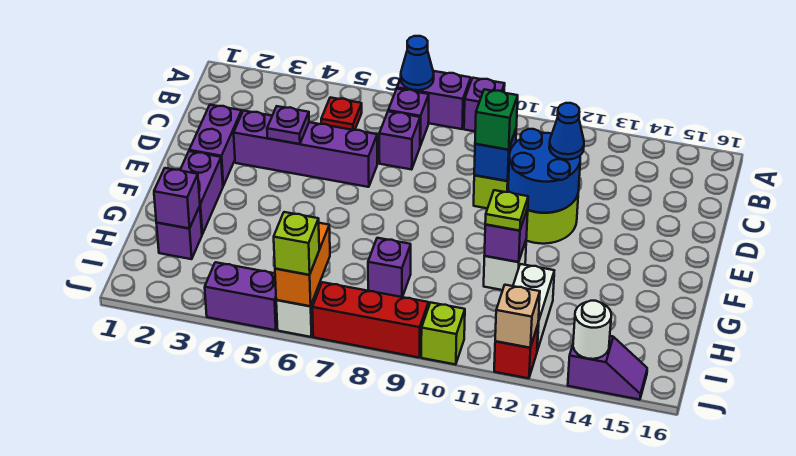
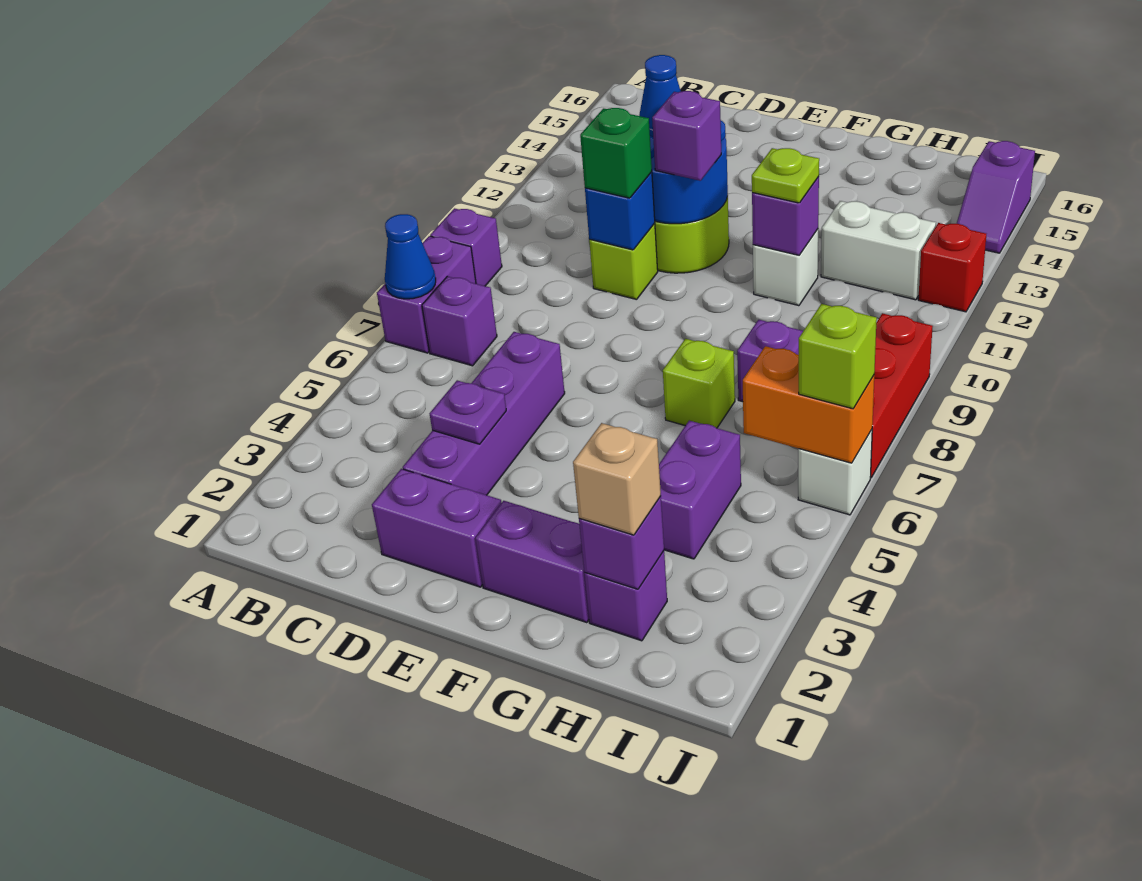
red 1x1 plate [321,97,362,130] -> none
purple 1x1 brick [379,111,420,169] -> purple 1x1 brick moved to [652,91,721,181]
purple 1x2 brick [205,262,277,330] -> purple 1x2 brick moved to [659,421,741,559]
lime 1x1 brick [421,302,465,365] -> lime 1x1 brick moved to [663,339,735,428]
tan 1x1 brick [495,285,540,348] -> tan 1x1 brick moved to [573,423,661,535]
purple 1x2 slope [568,336,647,400] -> purple 1x2 slope turned to [957,141,1035,253]
white 1x1 round brick [573,301,611,359] -> none

